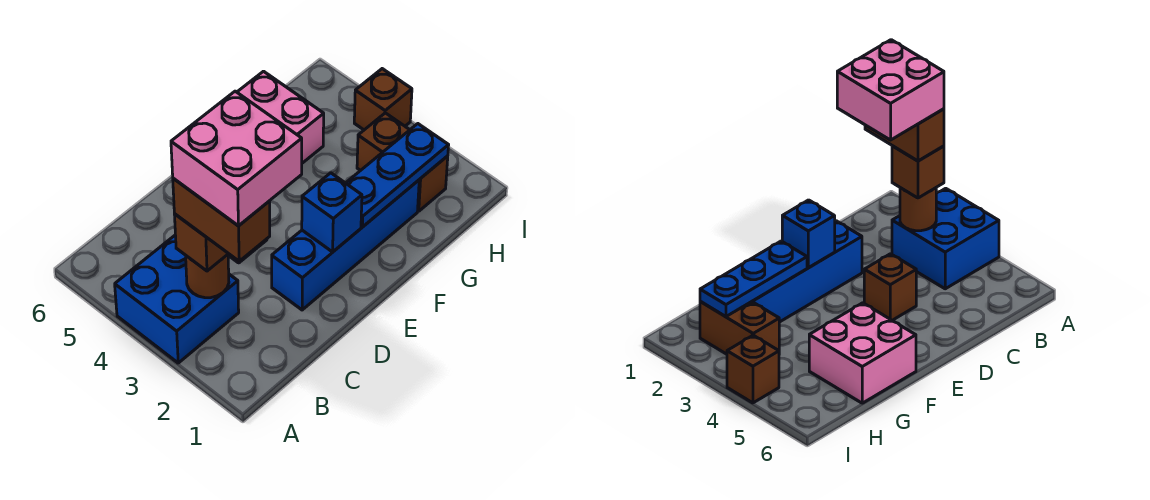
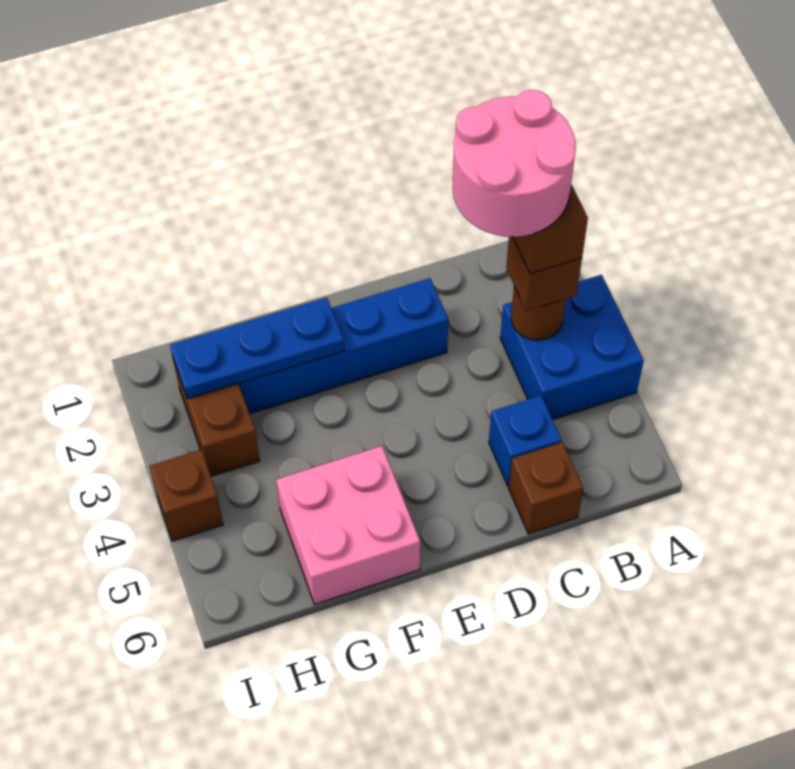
pink 2x2 brick [171,91,302,226] -> pink 2x2 round brick [452,90,576,237]
brown 1x1 brick [864,254,916,320] -> brown 1x1 brick moved to [509,442,583,534]
blue 1x1 brick [302,173,362,252] -> blue 1x1 brick moved to [489,396,561,486]

